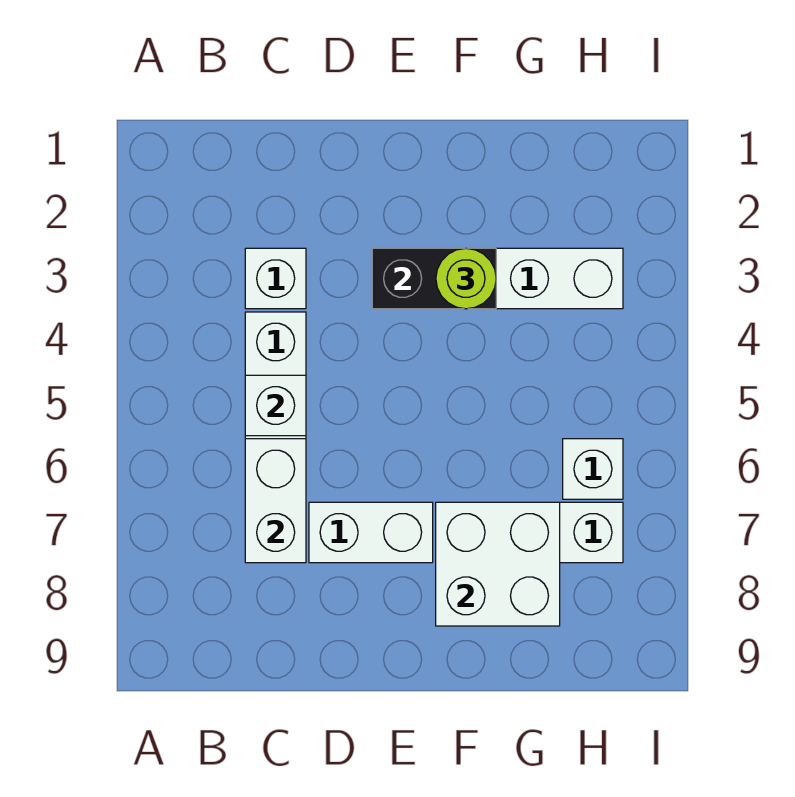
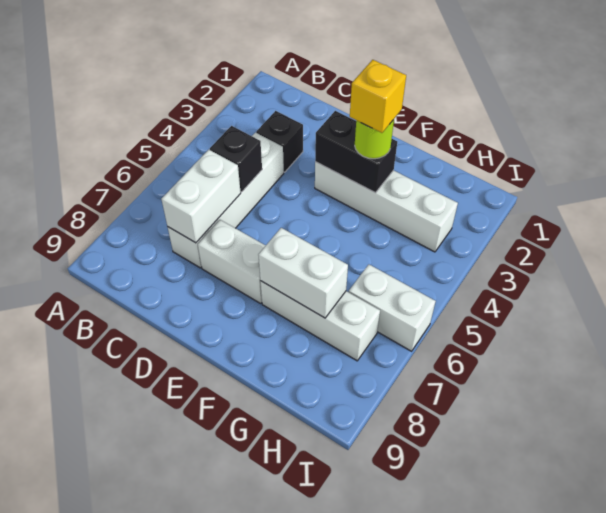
white 1x1 brick [245,248,306,309] -> black 1x1 brick [256,111,303,172]
white 1x1 brick [245,375,306,436] -> black 1x1 brick [210,126,262,192]
none -> yellow 1x1 brick [350,60,406,133]
white 2x2 brick [436,502,560,626] -> white 1x2 brick [258,228,348,318]
white 1x1 brick [563,439,623,499] -> white 1x2 brick [349,265,436,351]

